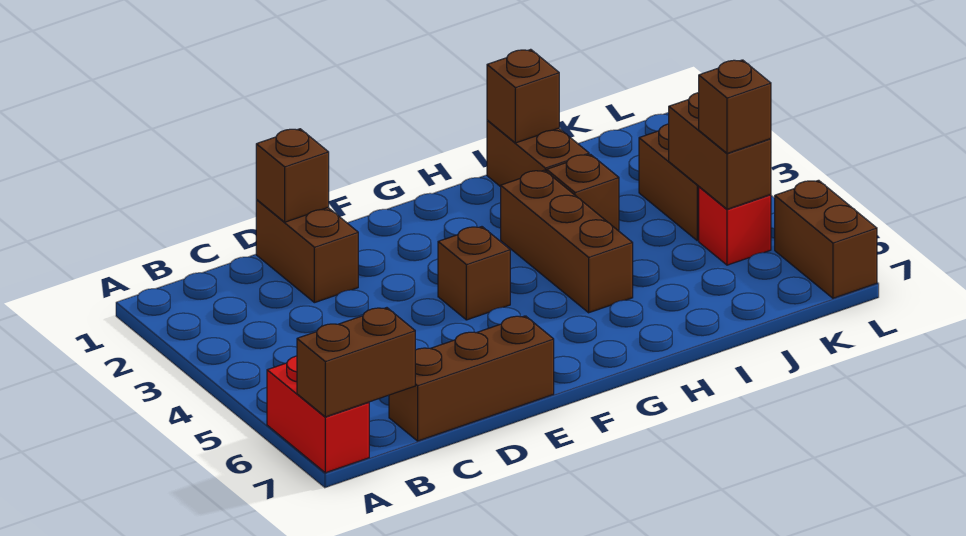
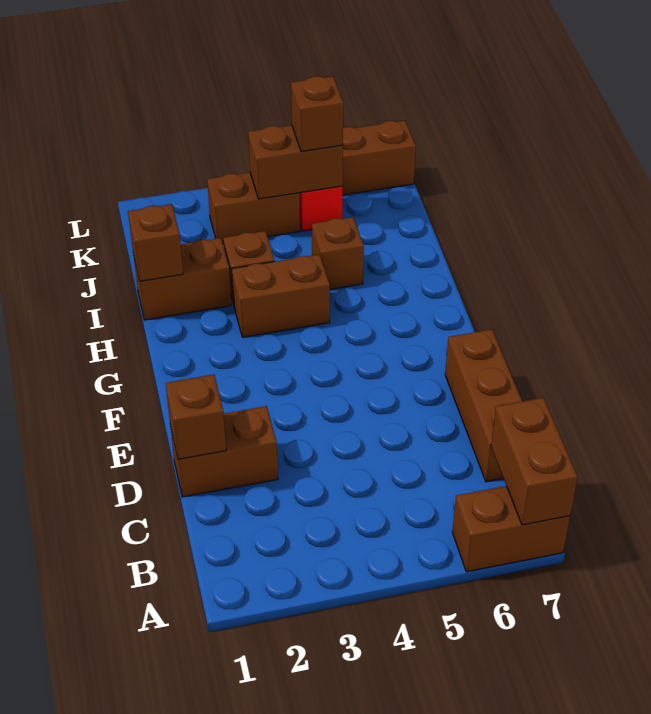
red 1x2 brick [267,356,369,473] -> brown 1x2 brick [452,486,570,572]
brown 1x1 brick [438,227,510,320] -> brown 1x1 brick moved to [312,217,364,289]
brown 1x3 brick [501,170,633,313] -> brown 1x2 brick [232,254,330,337]

